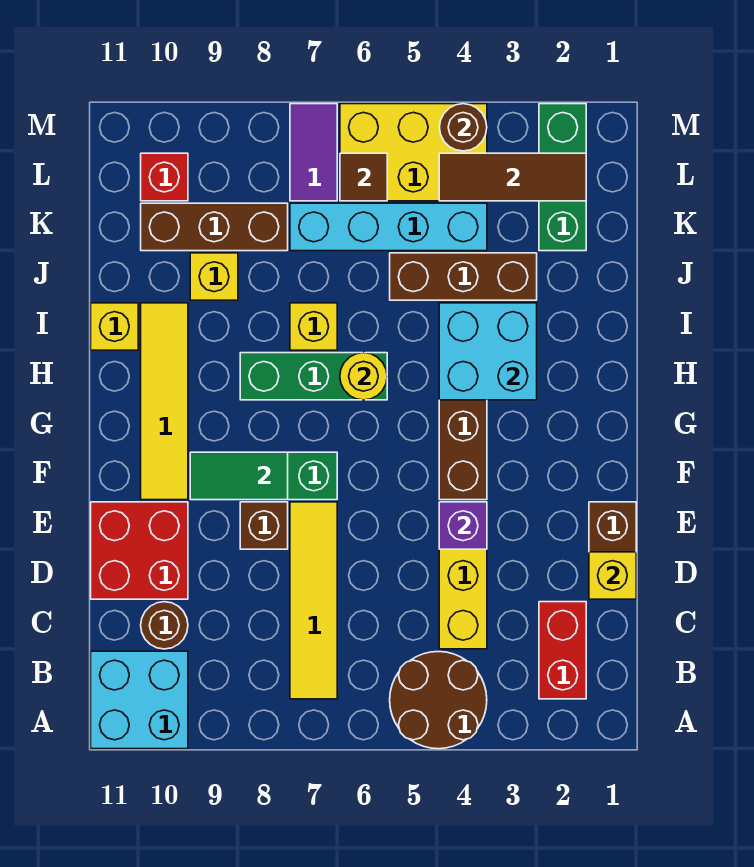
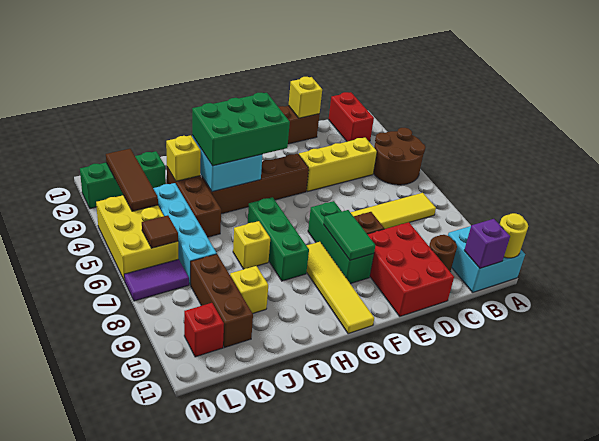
red 1x2 brick [539,602,586,699] -> red 1x2 brick turned to [328,92,374,142]
red 2x2 brick [91,502,188,599] -> red 2x3 brick [367,222,454,316]
purple 1x1 brick [439,502,487,549] -> purple 1x1 brick moved to [464,219,510,268]
yellow 1x4 tile [141,303,188,500] -> yellow 1x4 tile turned to [306,242,374,334]
none -> green 2x3 brick [192,93,290,166]
yellow 1x1 round brick [340,353,387,400] -> yellow 1x1 round brick moved to [500,213,528,258]
yellow 1x1 brick [91,303,138,350] -> yellow 1x1 brick moved to [166,135,201,181]
brown 1x1 round brick [439,104,487,151] -> none

